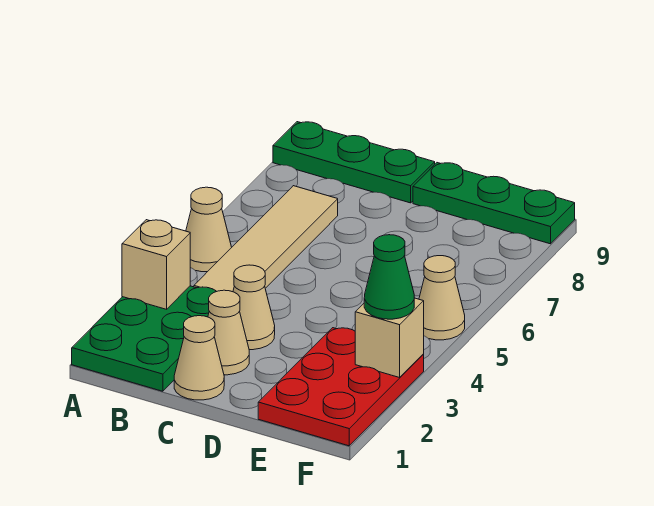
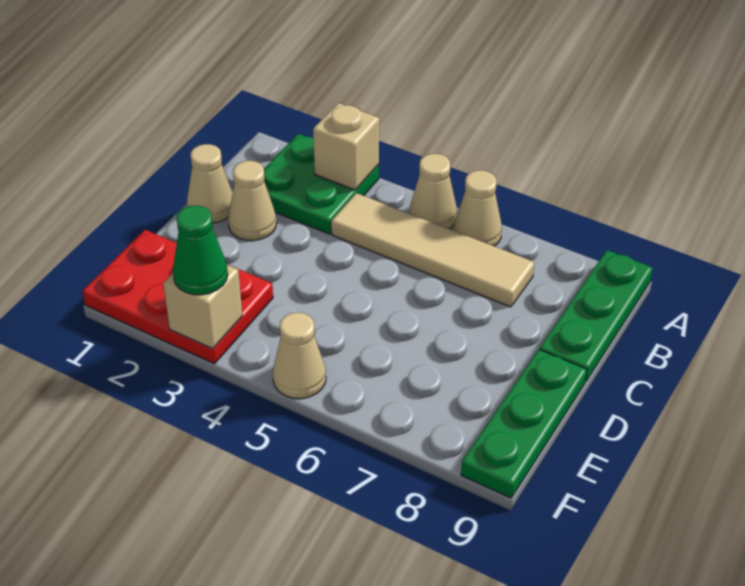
green 2x3 plate [72,286,217,391] -> green 2x2 plate [264,134,379,234]
tan 1x1 cone [233,265,275,350] -> tan 1x1 cone moved to [454,170,502,246]

